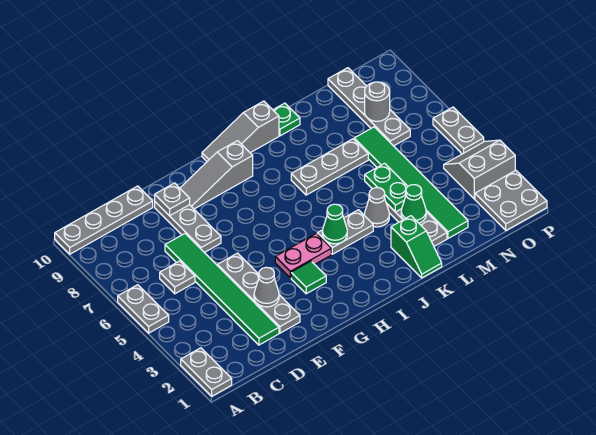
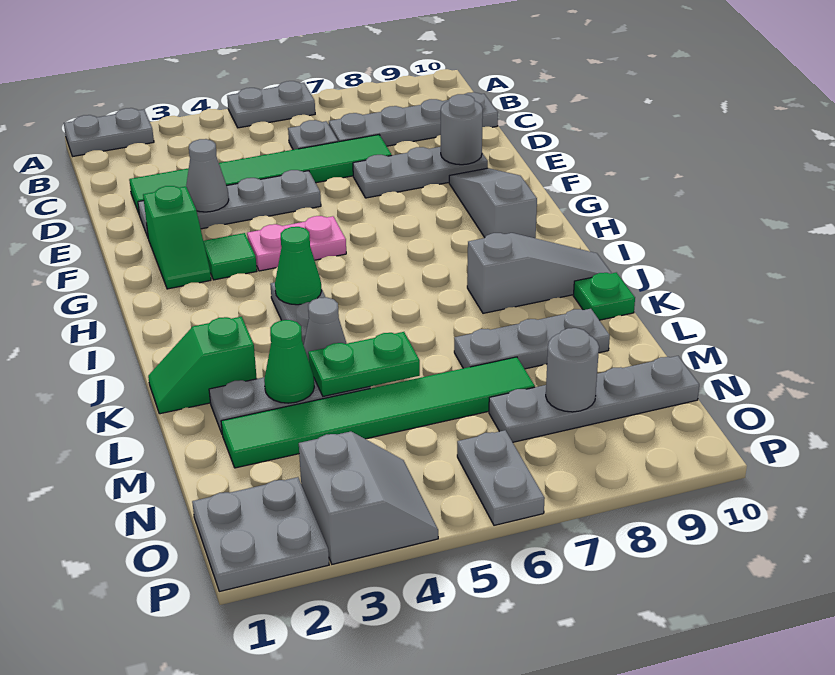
grey 1x4 plate [55,186,153,254] -> grey 1x4 plate turned to [329,92,498,146]
grey 1x1 plate [155,183,190,216] -> grey 1x1 round brick [441,94,483,165]
none -> green 1x2 slope [143,186,211,289]
pink 1x2 plate [275,233,331,278] -> pink 1x2 plate turned to [247,216,346,271]
grey 1x3 slope [202,101,279,161] -> grey 1x3 slope turned to [467,233,611,313]
grey 1x3 plate [291,139,368,195] -> grey 1x3 plate turned to [454,309,610,369]
grey 1x2 plate [433,107,484,154] -> grey 1x2 plate turned to [457,430,545,525]

